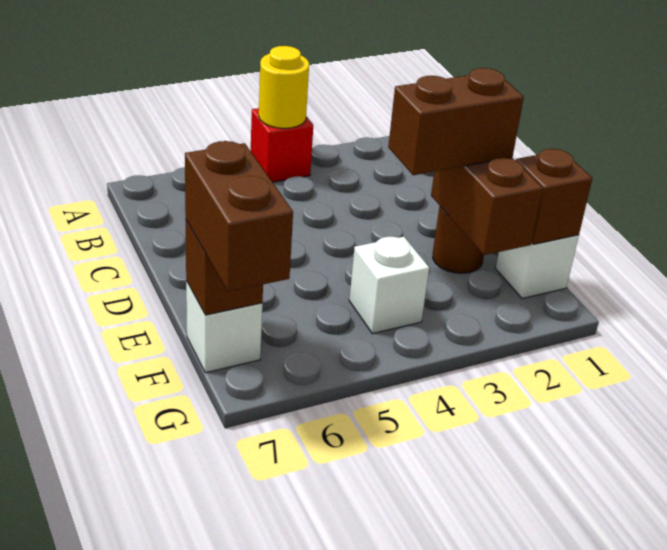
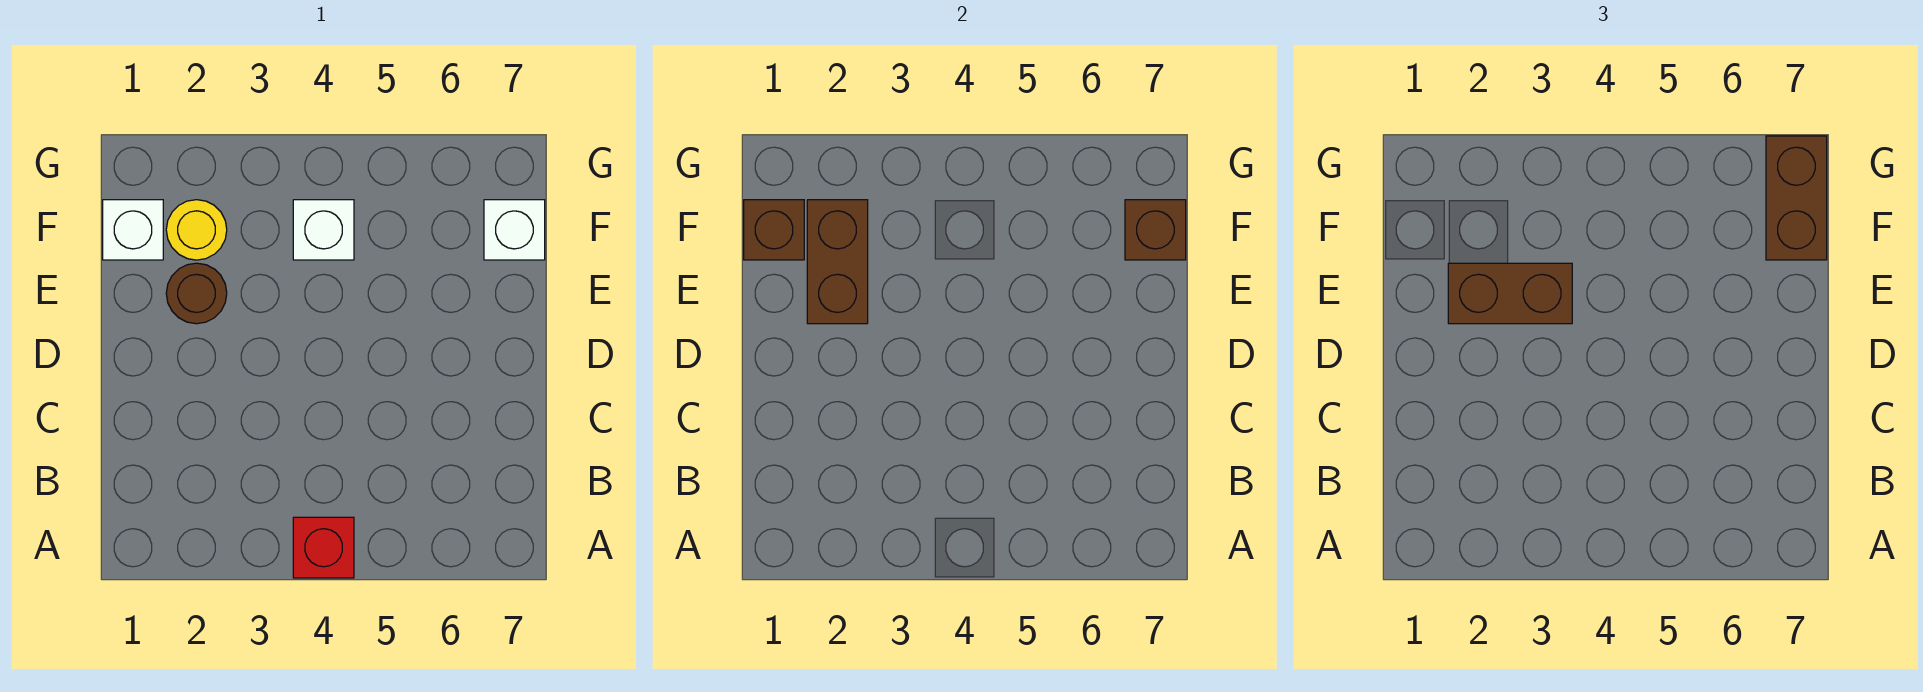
yellow 1x1 round brick [259,46,309,128] -> yellow 1x1 round brick moved to [166,200,227,260]

